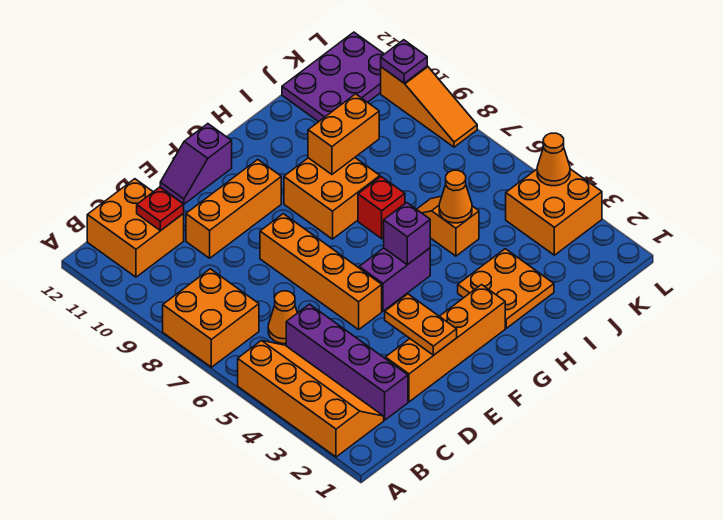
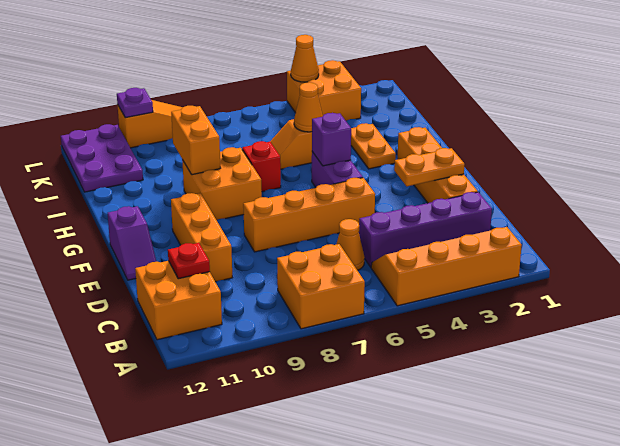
orange 2x2 plate [458,249,554,328] -> orange 1x2 plate [351,123,396,169]

